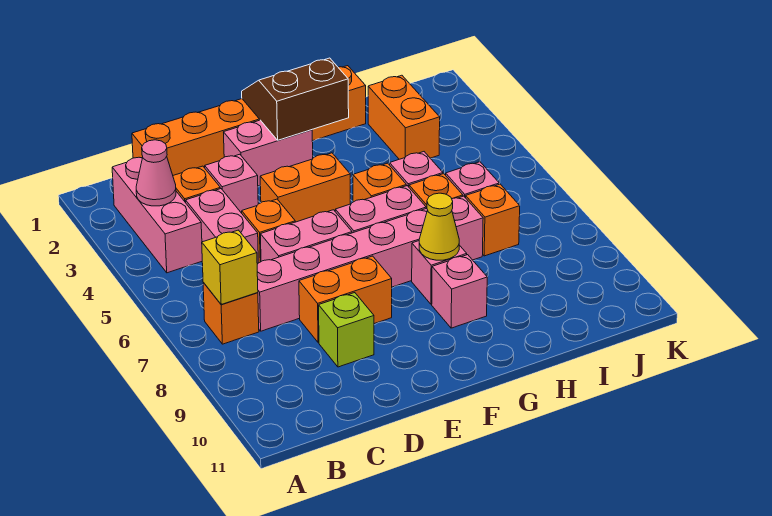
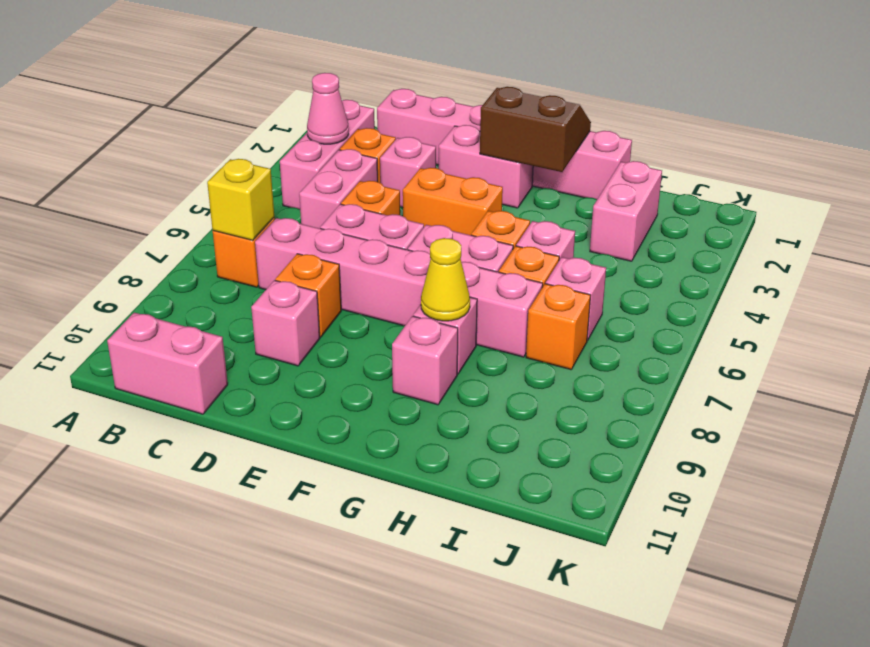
none -> pink 1x2 brick [107,312,228,414]
orange 1x6 brick [132,66,366,175] -> pink 1x6 brick [377,89,632,199]
orange 1x2 brick [299,256,392,343] -> orange 1x1 brick [275,254,341,337]
lime 1x1 brick [319,293,374,367] -> pink 1x1 brick [251,280,320,366]
orange 1x2 brick [368,75,440,159] -> pink 1x2 brick [590,161,662,261]

